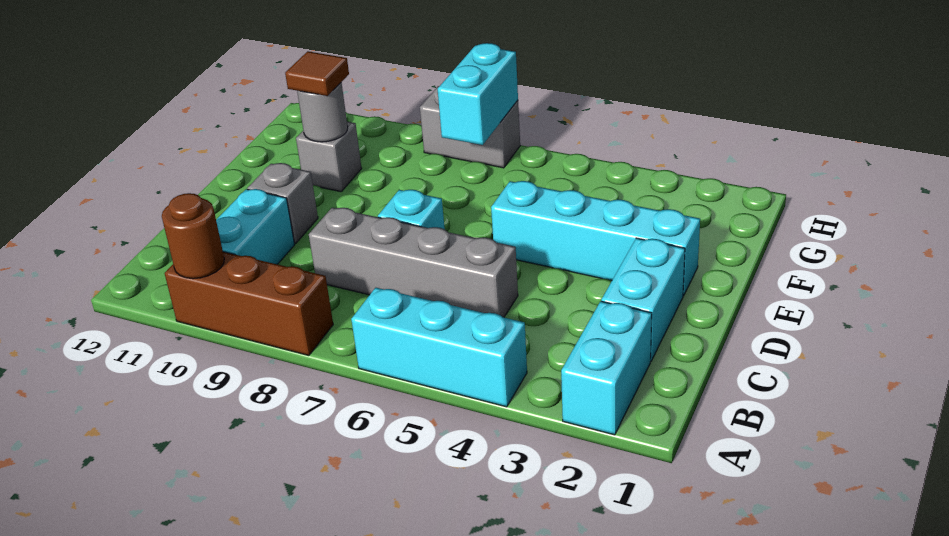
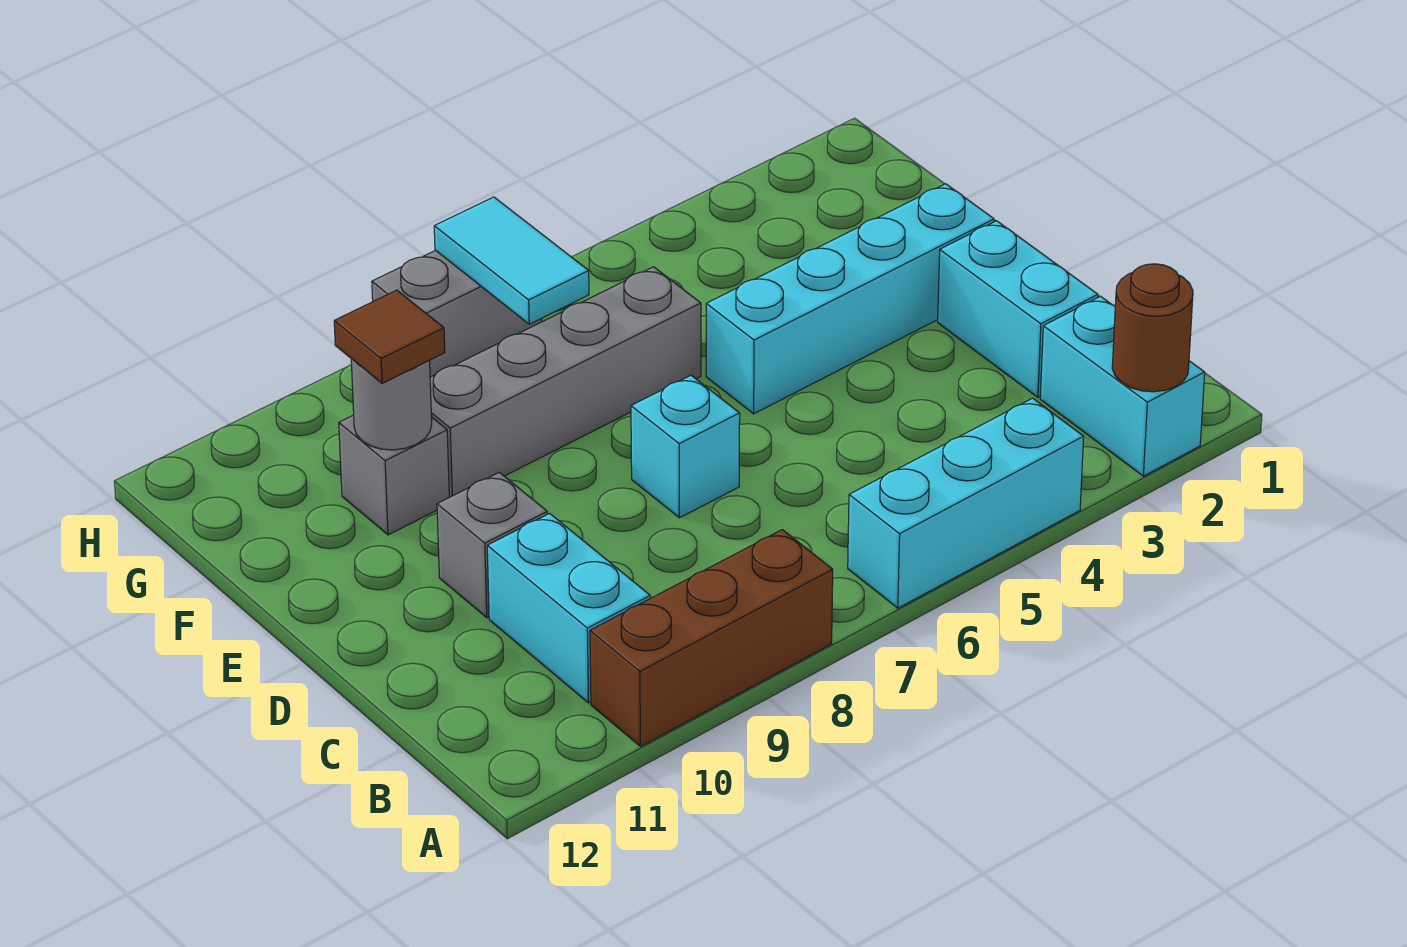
brown 1x1 round brick [162,193,224,279] -> brown 1x1 round brick moved to [1112,264,1193,392]
grey 1x4 brick [309,208,518,317] -> grey 1x4 brick moved to [430,267,701,497]
cyan 1x2 brick [438,43,518,145] -> cyan 1x2 tile [434,197,589,324]

